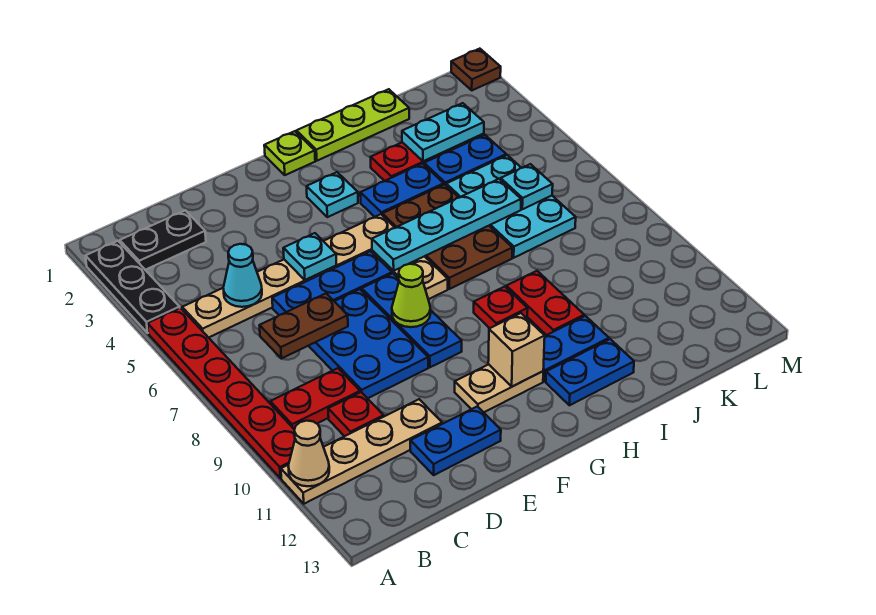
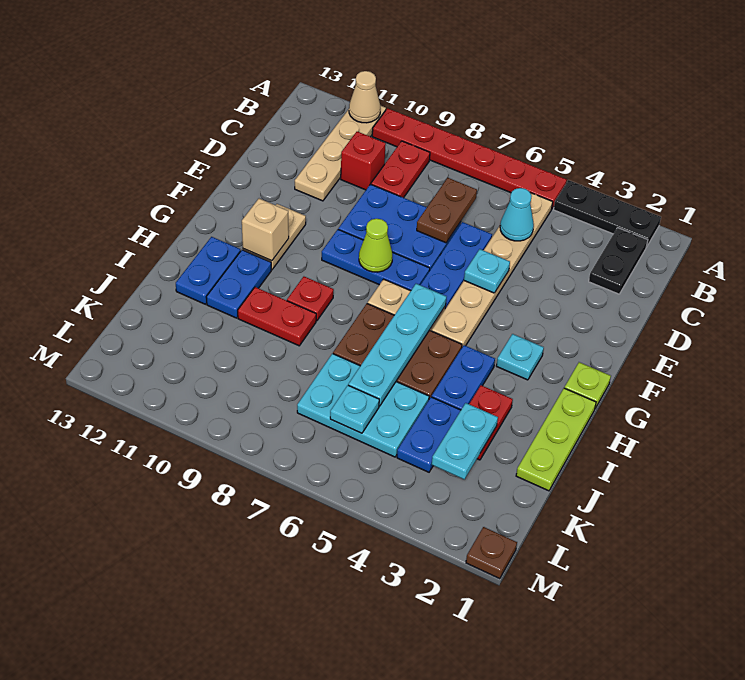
red 1x1 plate [328,392,384,436] -> red 1x1 brick [341,132,386,190]
blue 1x2 plate [410,406,501,475] -> none

